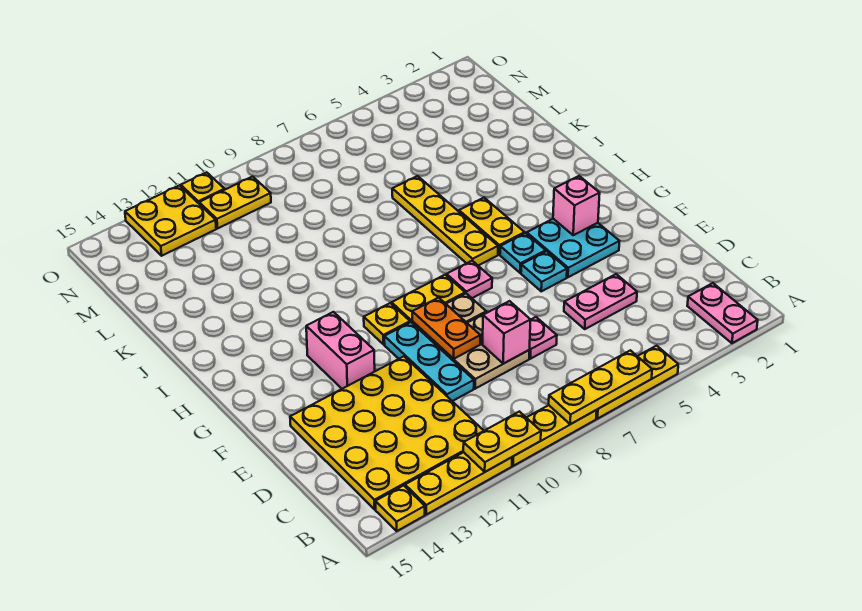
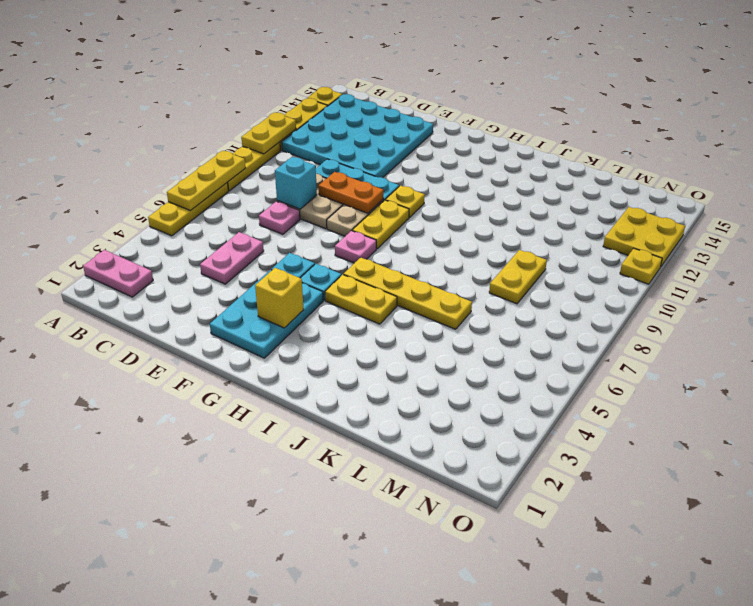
yellow 4x4 plate [290,356,484,509] -> cyan 4x4 plate [282,94,433,178]
pink 1x1 brick [483,301,530,364] -> cyan 1x1 brick [275,157,317,209]
cyan 2x2 plate [527,219,619,277] -> cyan 2x3 plate [210,270,323,358]
pink 1x2 brick [306,312,375,389] -> none
pink 1x1 brick [553,176,600,235] -> yellow 1x1 brick [255,268,303,328]
yellow 1x2 plate [199,177,271,228] -> yellow 1x2 plate moved to [489,250,547,304]

